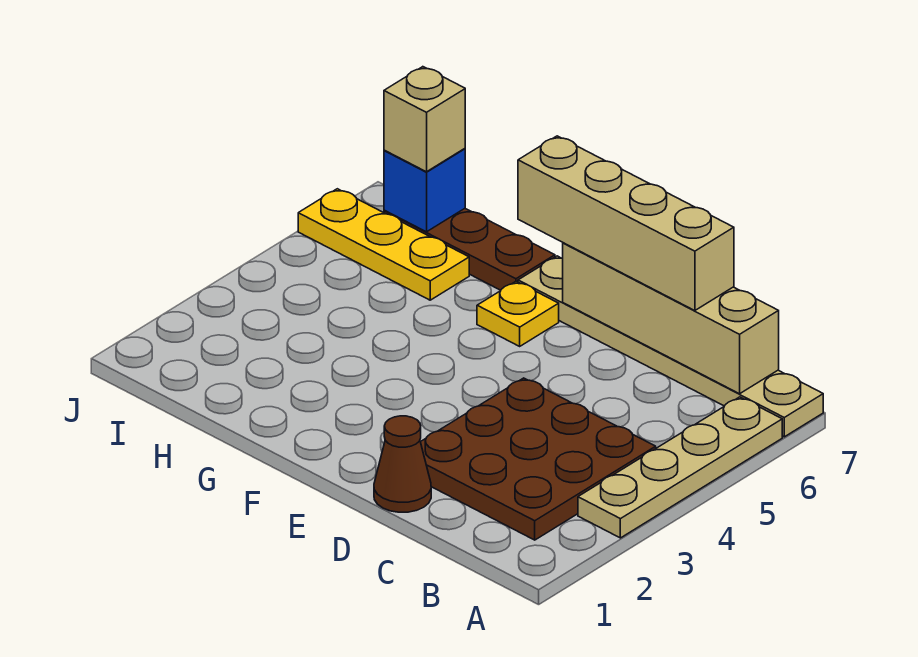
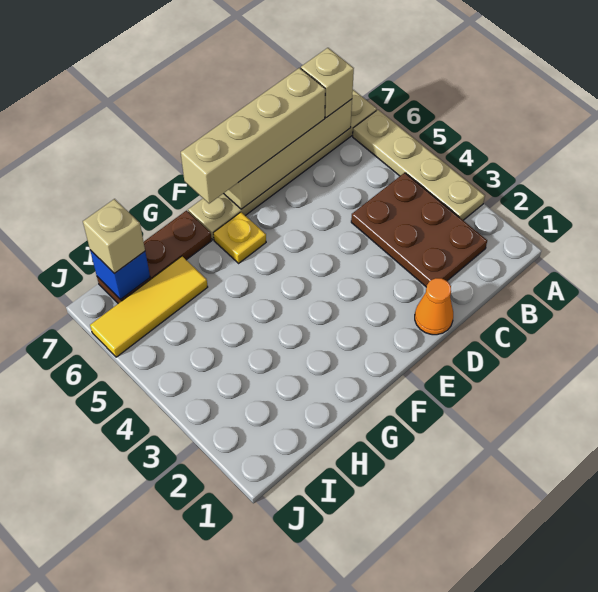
brown 3x3 plate [421,378,656,540] -> brown 2x3 plate [351,173,487,287]
none -> tan 1x1 brick [301,48,354,118]
brown 1x1 cone [374,416,431,512] -> orange 1x1 cone [415,278,453,335]
yellow 1x3 plate [298,189,469,300] -> yellow 1x3 tile [90,256,208,357]

